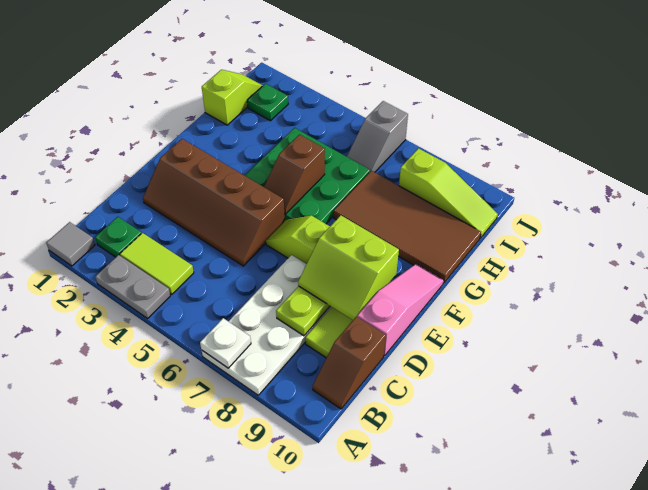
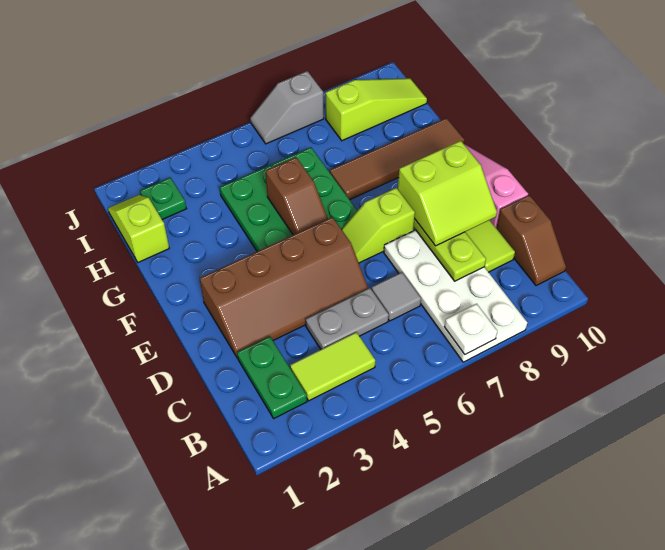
grey 1x1 tile [46,222,95,266] -> grey 1x1 tile moved to [371,272,421,321]
grey 1x2 plate [95,255,170,318] -> grey 1x2 plate moved to [306,288,389,349]
green 1x1 plate [95,217,142,257] -> green 1x2 plate [237,336,307,418]
brown 2x4 tile [334,171,481,283] -> brown 1x4 tile [330,118,464,200]
grey 1x2 slope [347,101,408,172] -> grey 1x2 slope turned to [250,71,324,144]

